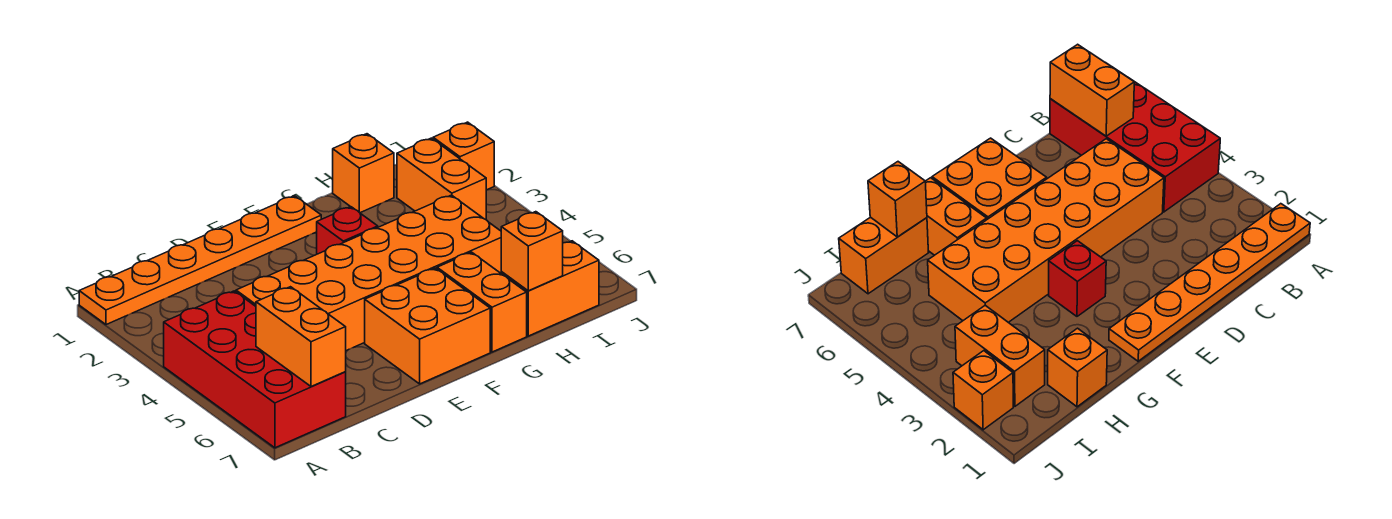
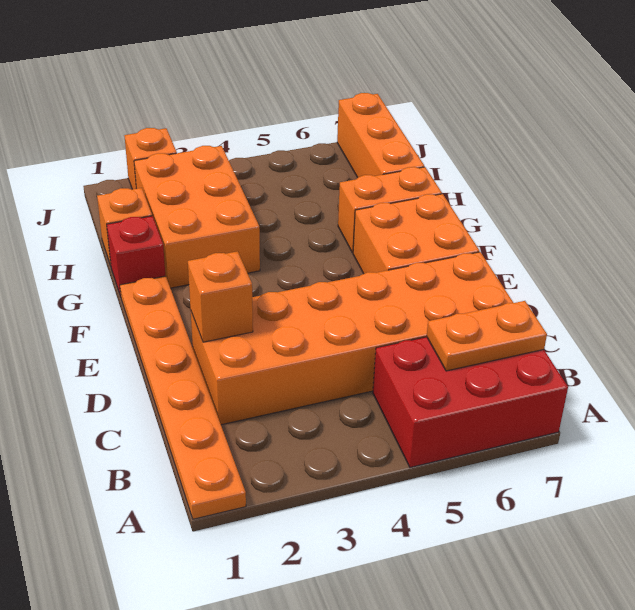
red 2x4 brick [164,291,346,448] -> red 2x3 brick [373,337,568,467]
orange 1x2 brick [256,287,346,387] -> orange 1x2 plate [427,301,547,371]
orange 2x6 brick [236,195,502,351] -> orange 2x6 brick turned to [191,252,513,425]
red 1x1 brick [317,207,378,254] -> red 1x1 brick moved to [107,216,165,297]
orange 1x2 brick [501,241,599,336] -> orange 1x3 brick [337,93,424,178]
orange 1x1 brick [501,212,563,291] -> orange 1x1 brick moved to [188,251,253,342]
orange 1x2 brick [397,138,486,220] -> orange 2x3 brick [134,146,260,288]

